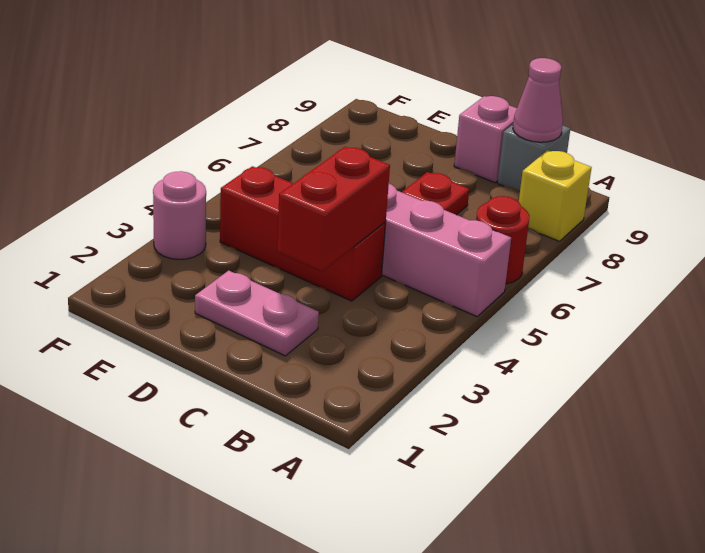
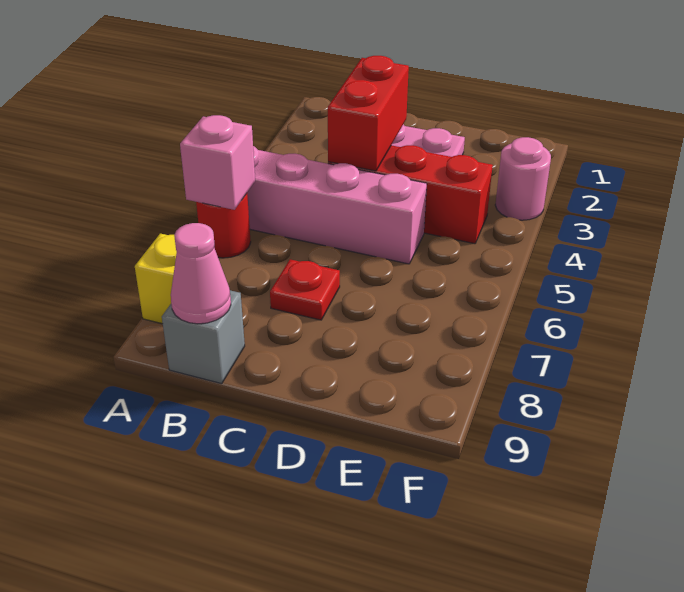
pink 1x1 brick [454,96,517,183] -> pink 1x1 brick moved to [180,115,255,210]

